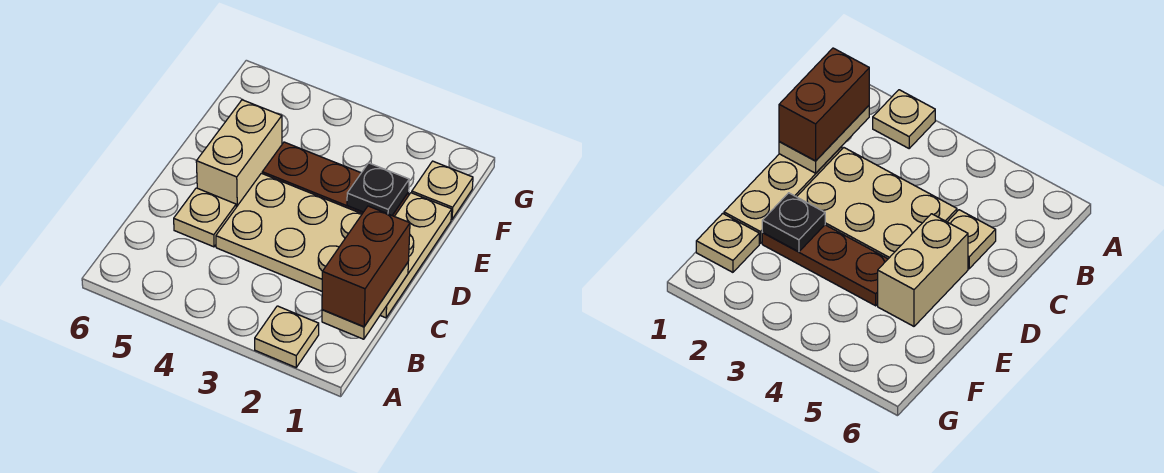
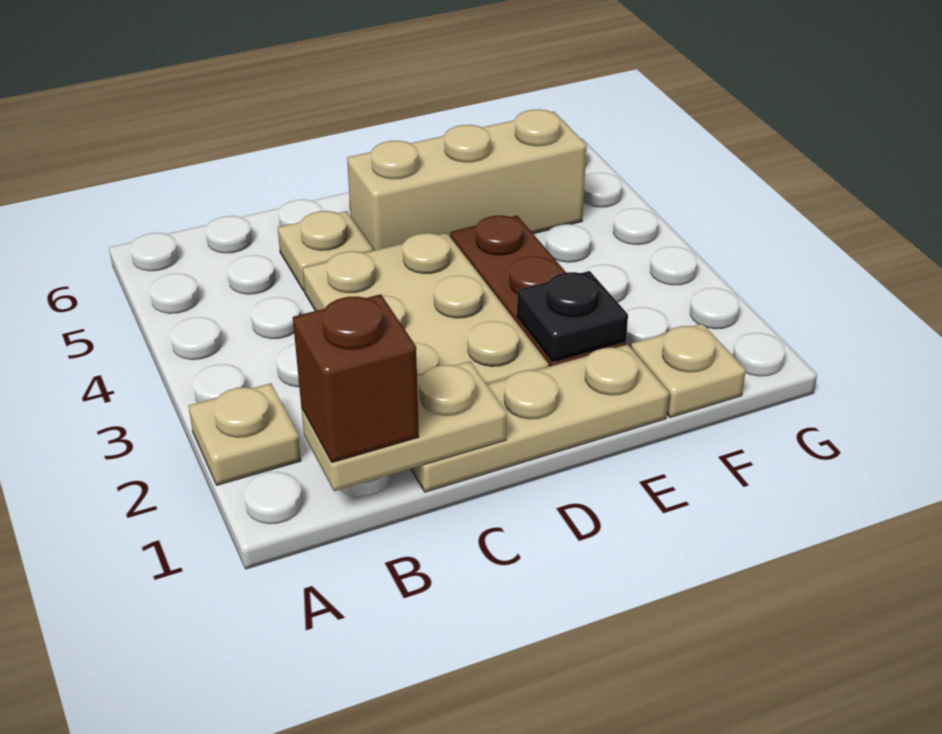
brown 1x2 brick [322,206,410,327] -> brown 1x1 brick [293,294,419,462]
tan 1x2 brick [196,100,282,207] -> tan 1x3 brick [347,109,587,251]

